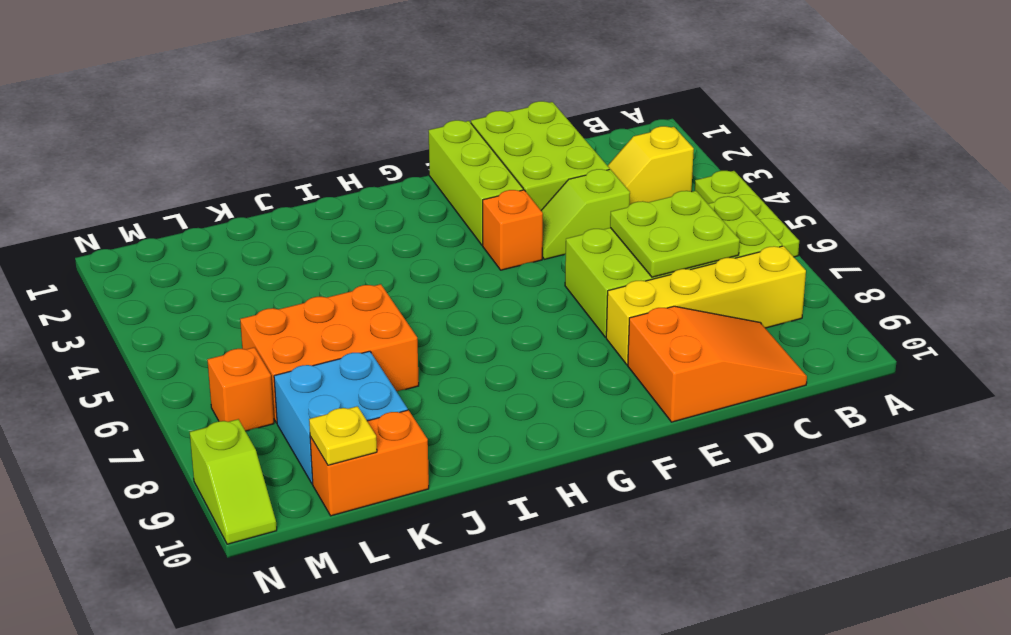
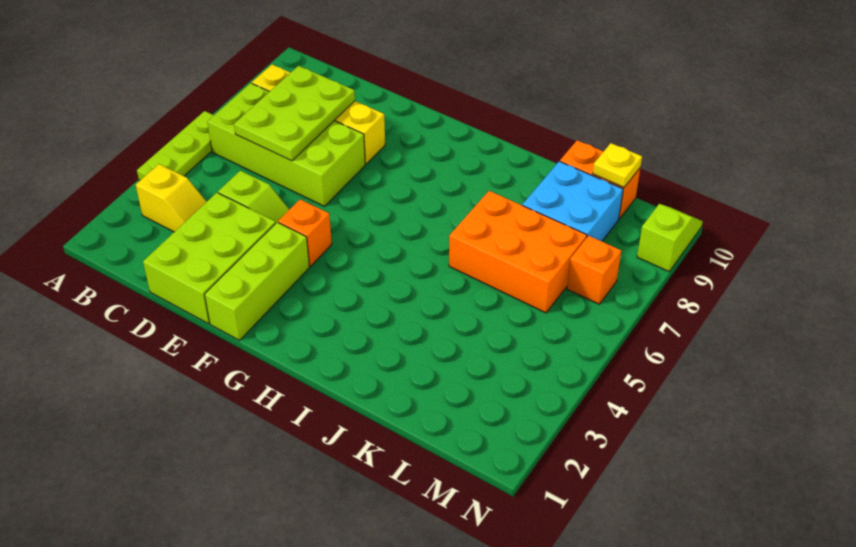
lime 2x2 plate [610,191,740,277] -> lime 2x3 plate [234,66,355,161]
orange 2x3 slope [628,306,807,422] -> none

